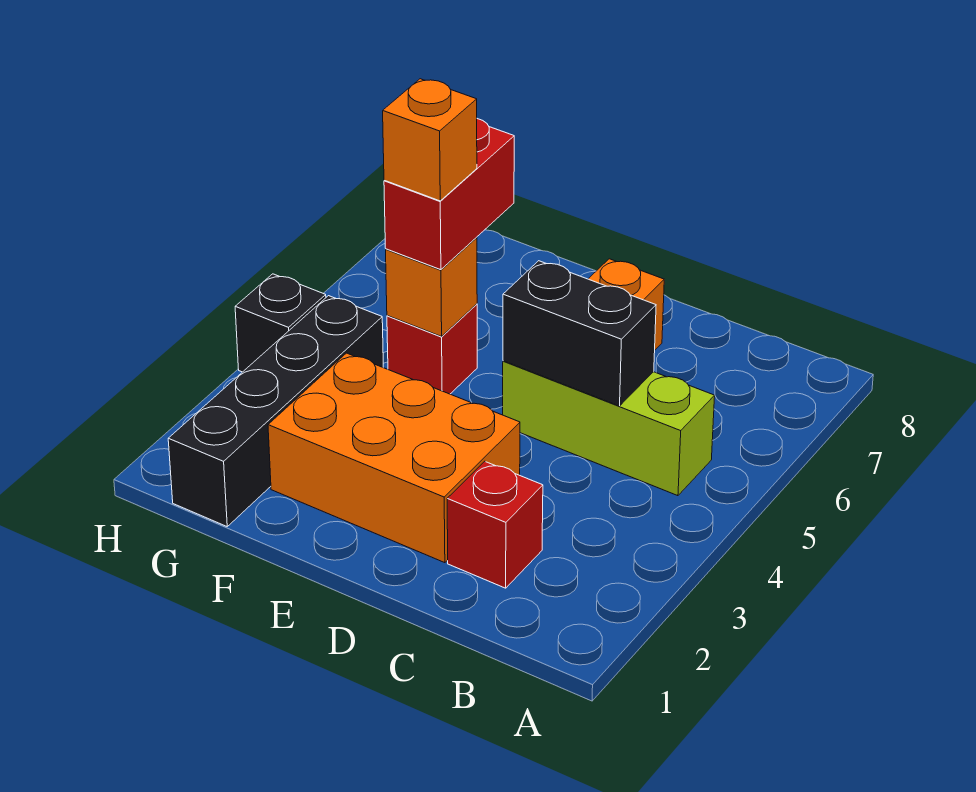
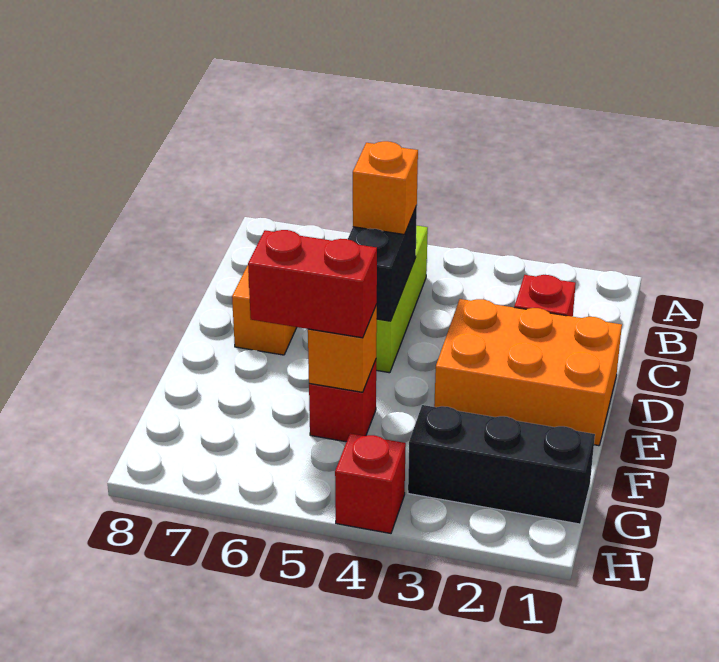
orange 2x3 brick [268,353,520,563] -> orange 2x3 brick turned to [434,299,622,446]
orange 1x1 brick [383,79,477,201] -> orange 1x1 brick moved to [353,141,418,235]
black 1x4 brick [168,296,383,526] -> black 1x3 brick [408,405,595,524]
black 1x1 brick [235,274,326,372] -> red 1x1 brick [335,433,406,533]

